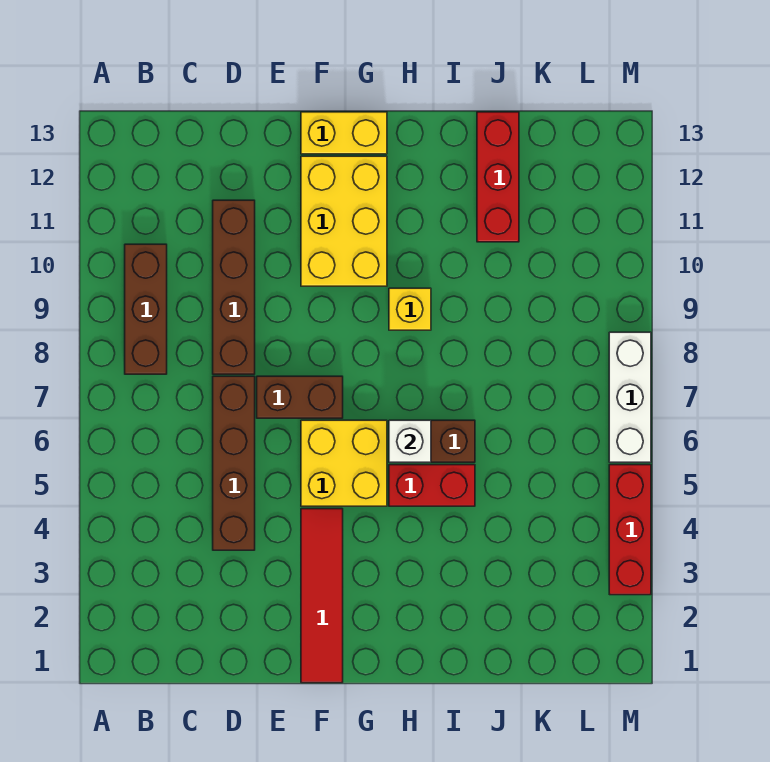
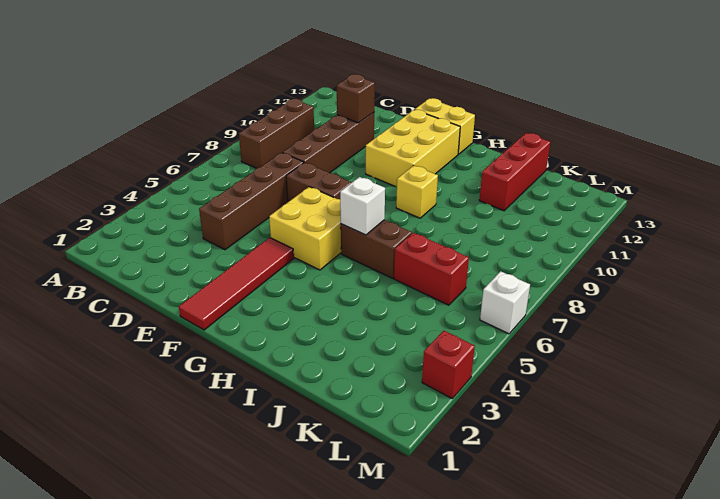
none -> brown 1x1 brick [337,74,375,123]
red 1x2 brick [389,465,475,506] -> red 1x2 brick moved to [394,233,469,305]
red 1x3 brick [609,465,651,595] -> red 1x1 brick [422,331,475,398]
white 1x3 brick [609,332,651,462] -> white 1x1 brick [480,271,530,334]

